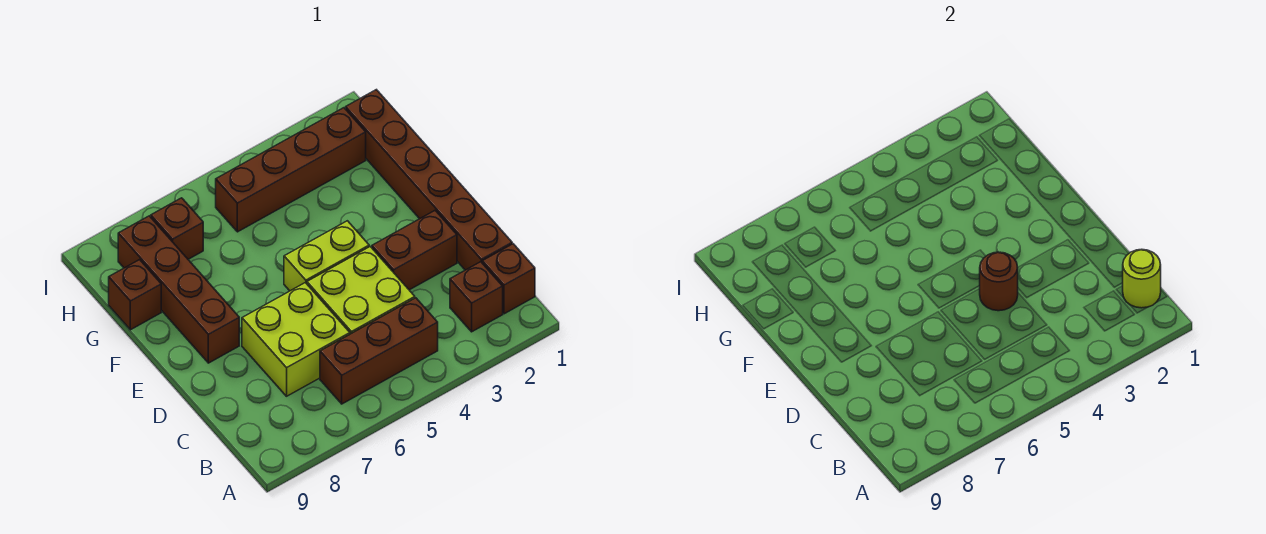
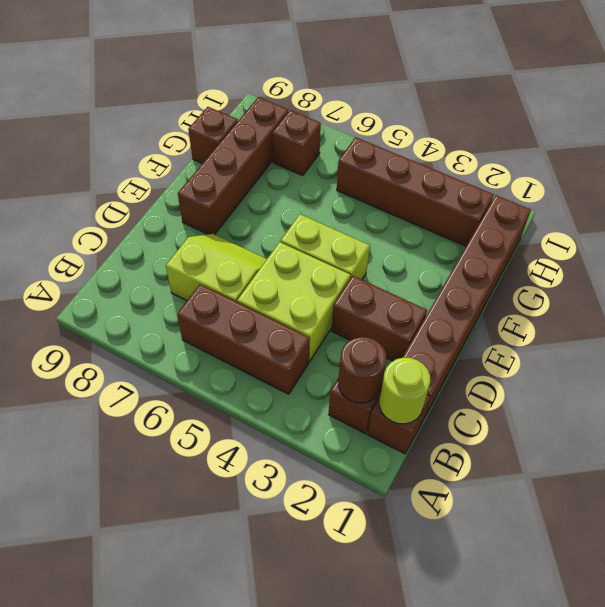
lime 2x2 brick [242,283,350,396] -> lime 2x2 slope [166,234,267,302]
brown 1x1 round brick [980,252,1018,311] -> brown 1x1 round brick moved to [338,337,386,403]

